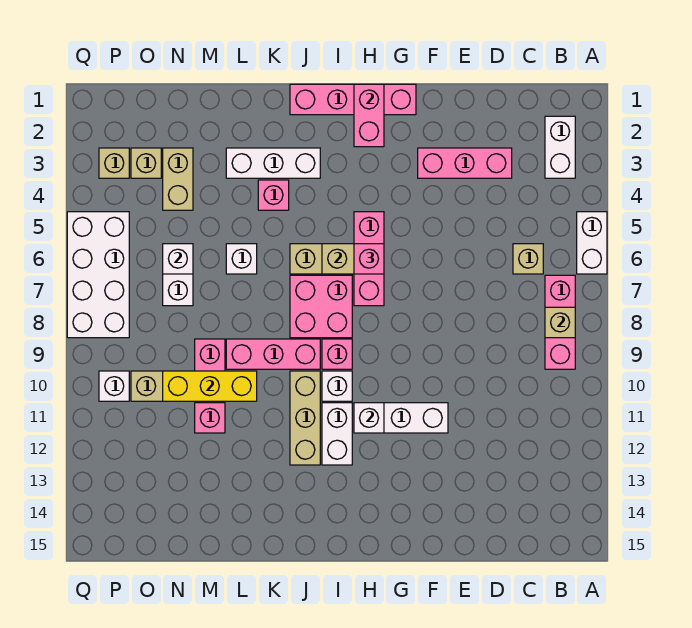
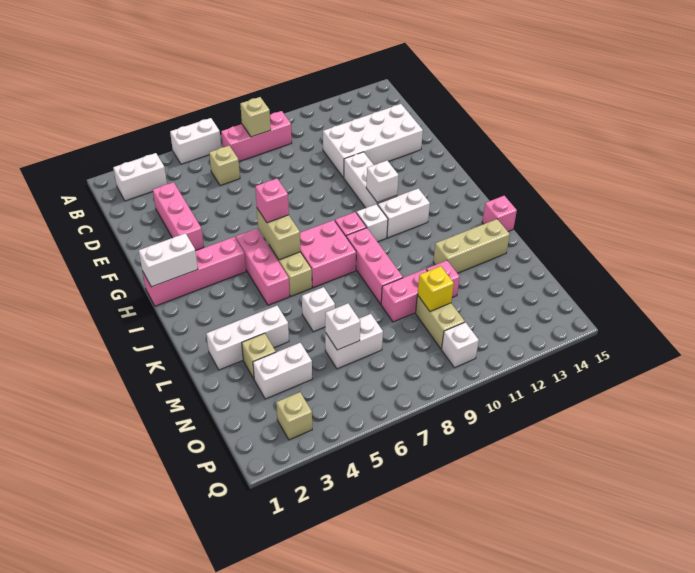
pink 1x4 brick [290,84,416,115] -> pink 1x4 brick turned to [143,237,246,306]
pink 1x2 brick [354,84,384,147] -> white 1x2 brick [139,233,198,287]
pink 1x3 brick [354,212,384,306] -> pink 1x3 brick turned to [236,229,290,305]
white 1x3 brick [226,148,320,178] -> white 1x3 brick turned to [206,306,289,370]
tan 1x3 brick [290,371,320,465] -> tan 1x3 brick moved to [433,219,510,273]
pink 1x1 brick [258,180,289,210] -> pink 1x1 brick moved to [482,196,517,232]
yellow 1x3 brick [163,371,257,401] -> yellow 1x1 brick [417,266,454,311]
tan 1x2 brick [163,148,193,210] -> white 1x2 brick [253,343,312,399]
tan 1x1 brick [131,148,161,178] -> tan 1x1 brick moved to [242,333,276,379]
white 2x4 brick [67,212,129,338] -> white 2x4 brick moved to [323,104,423,178]

